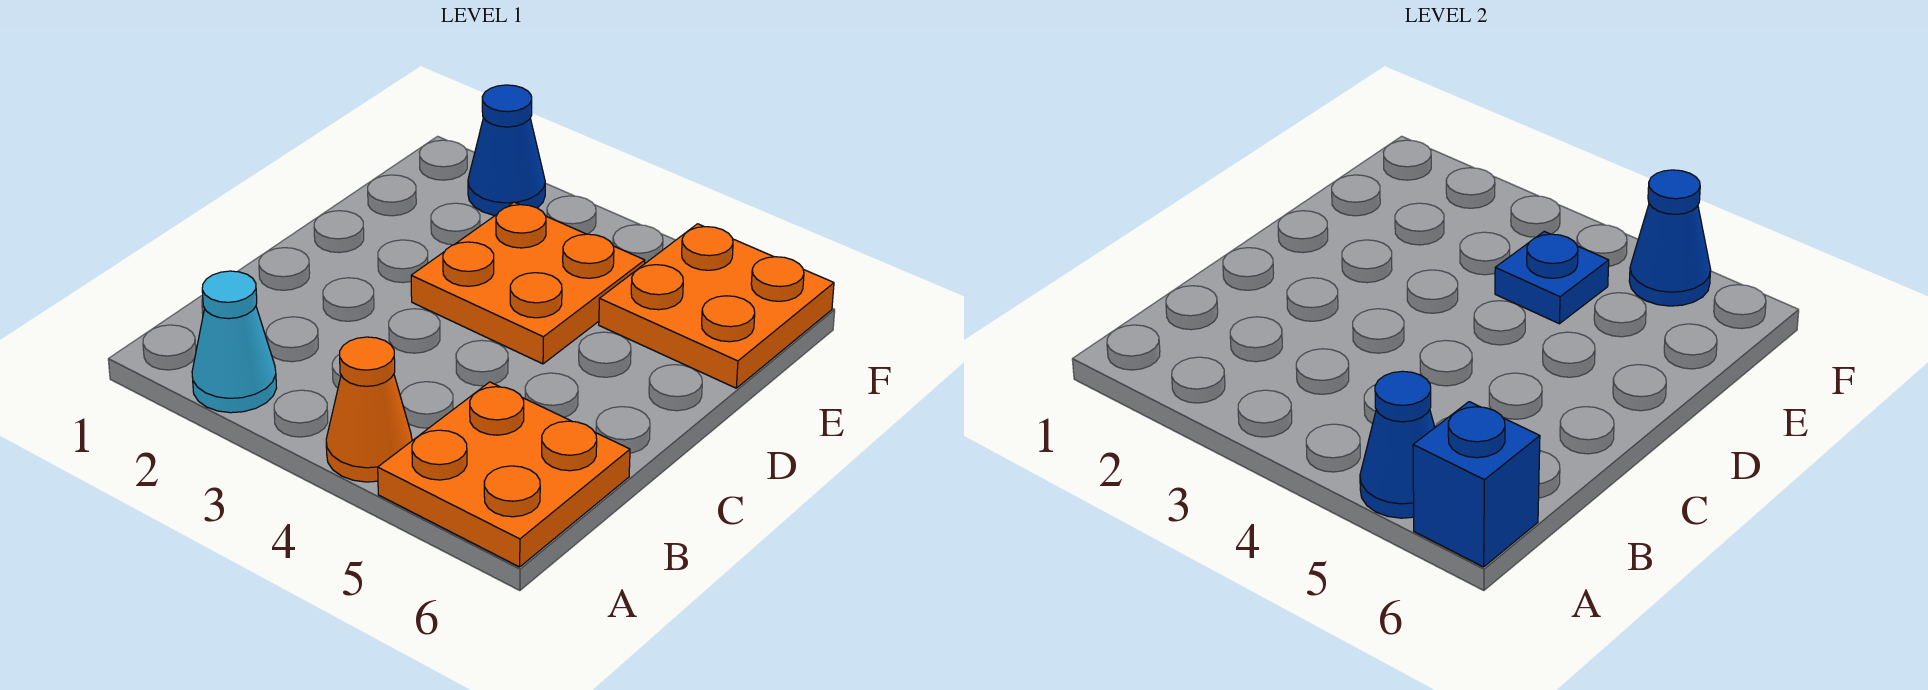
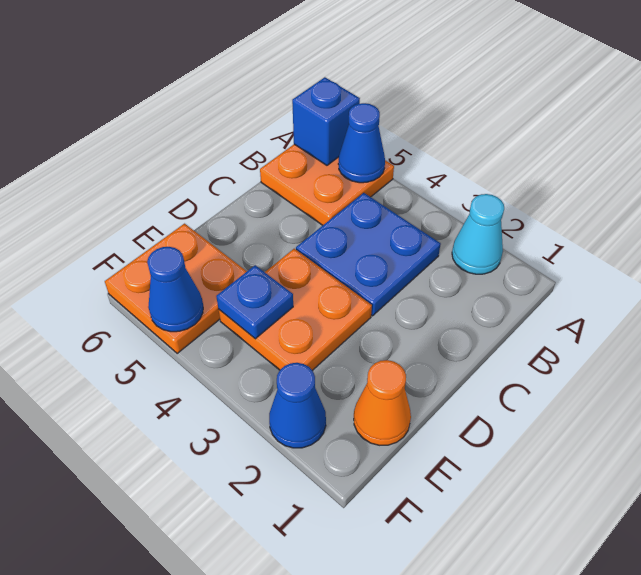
orange 1x1 cone [326,337,412,482] -> orange 1x1 cone moved to [354,360,411,445]
none -> blue 2x2 plate [296,193,441,316]

